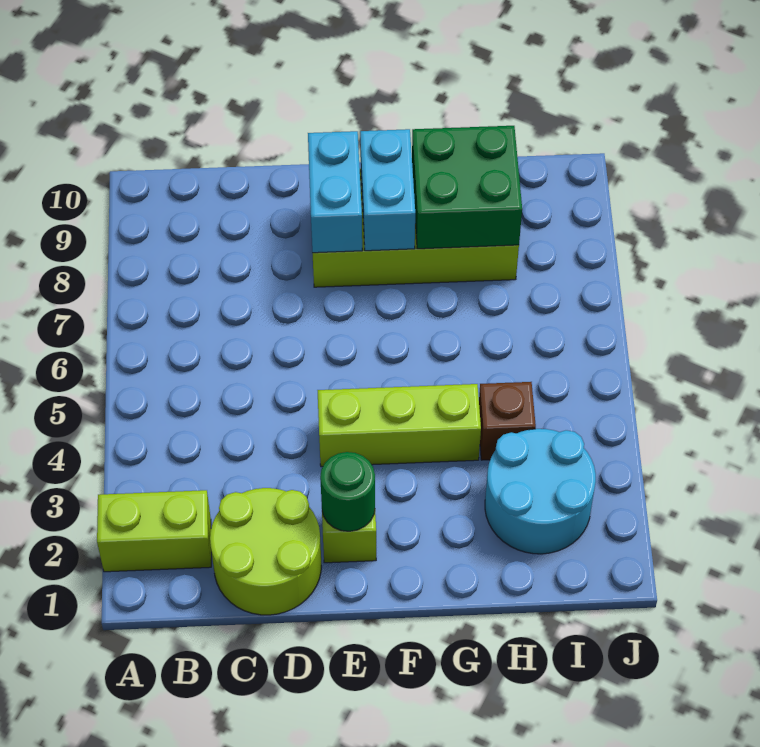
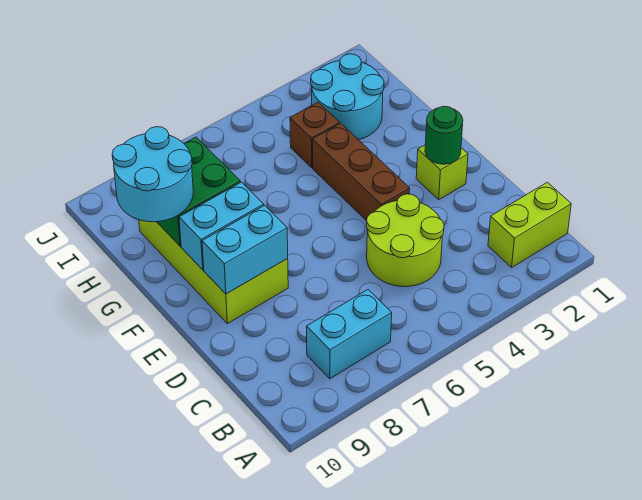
lime 1x2 brick [97,490,211,572] -> lime 1x2 brick turned to [488,182,571,267]
none -> cyan 1x2 brick [307,290,392,379]
lime 2x2 round brick [210,488,321,615] -> lime 2x2 round brick moved to [366,194,444,287]
lime 1x3 brick [318,384,481,467] -> brown 1x3 brick [313,123,410,221]
none -> cyan 2x2 round brick [112,127,193,222]

